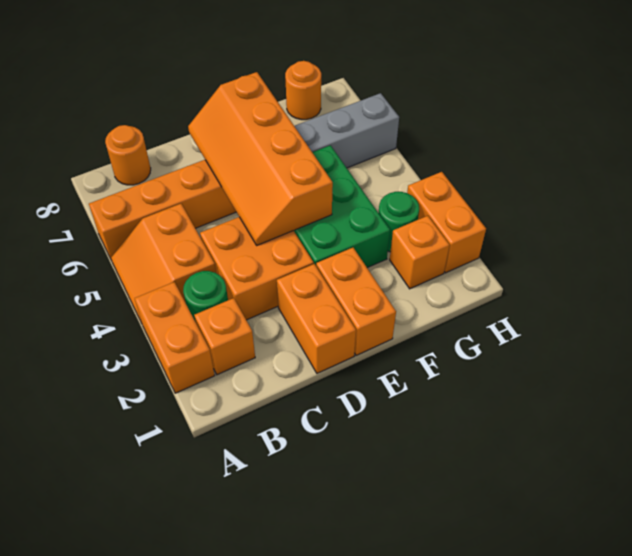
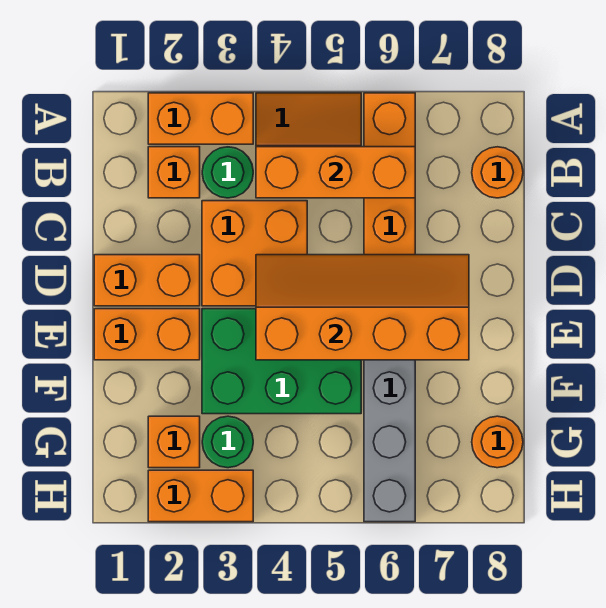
none -> orange 1x3 brick [256,147,415,198]

